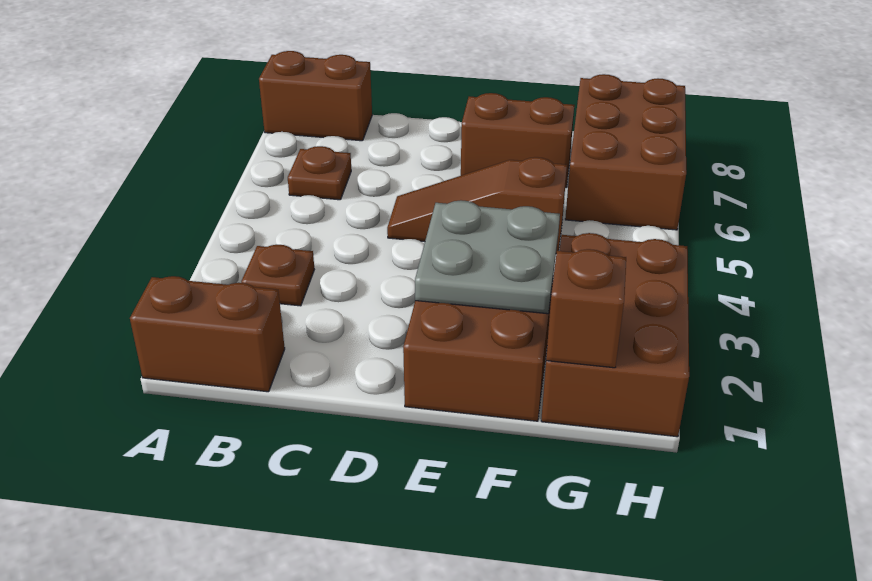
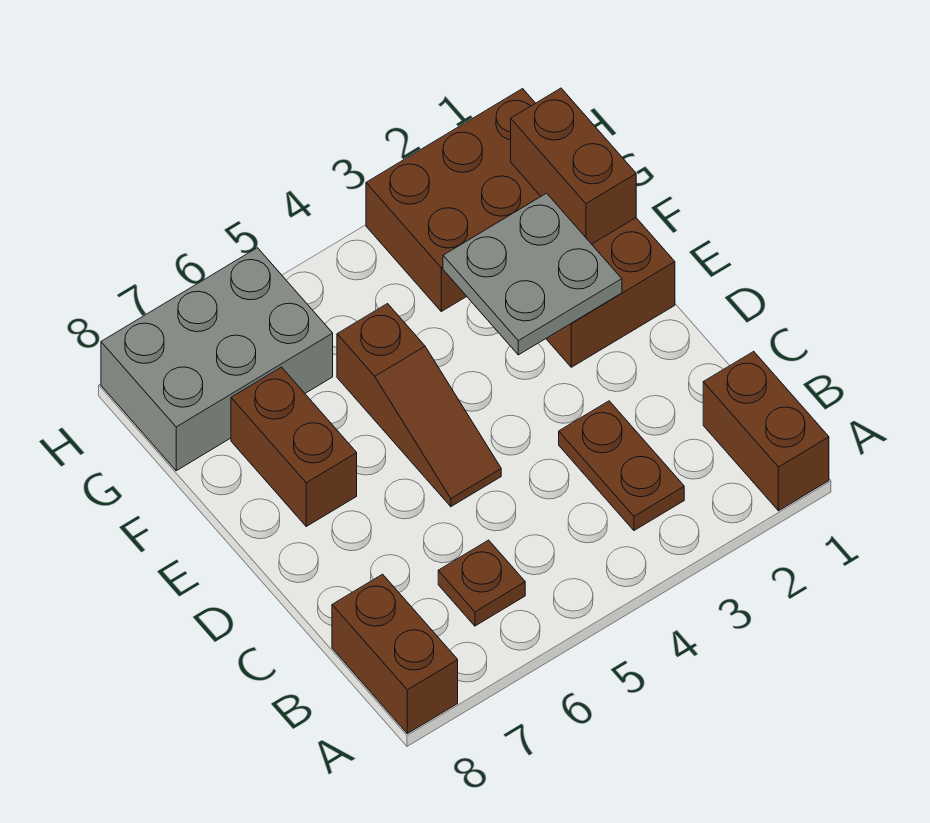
brown 1x1 plate [241,245,314,306] -> brown 1x2 plate [559,401,684,530]
brown 1x1 brick [546,249,626,368] -> brown 1x2 brick [511,88,636,244]
brown 2x3 brick [565,74,686,230] -> grey 2x3 brick [101,248,333,471]

